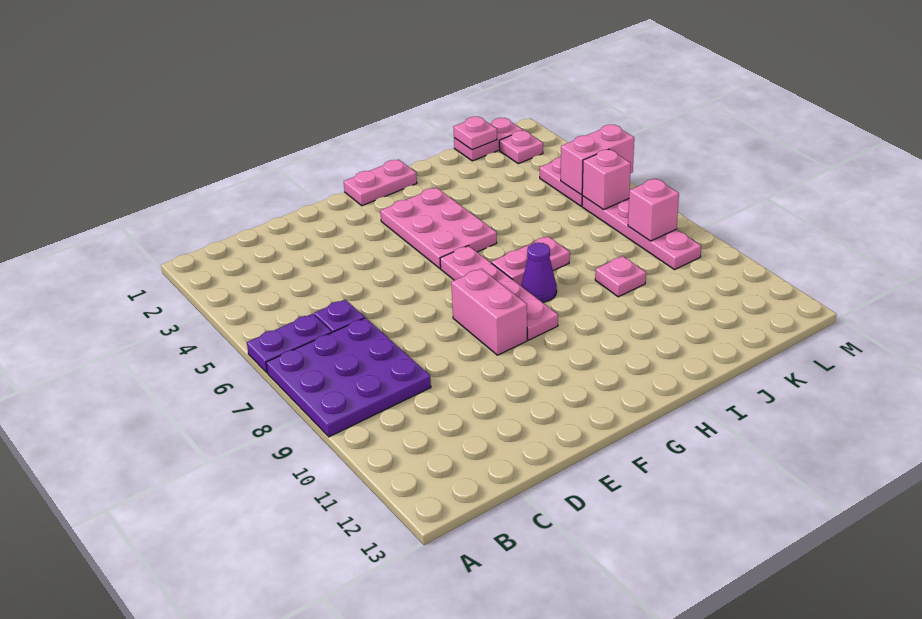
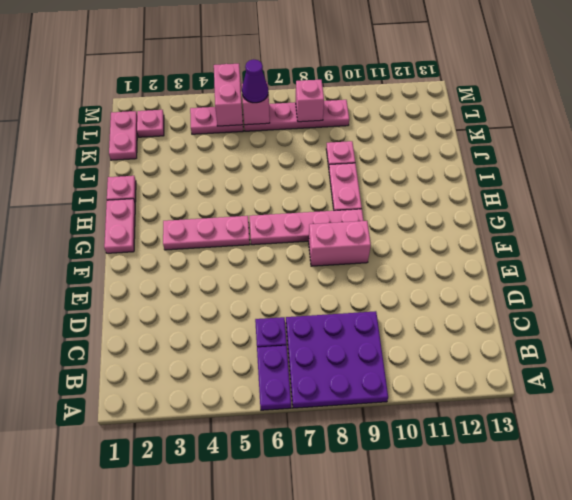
pink 2x3 plate [380,188,497,268] -> pink 1x3 plate [163,216,250,250]
pink 1x2 plate [491,236,570,286] -> pink 1x2 plate moved to [329,163,362,211]
purple 1x1 cone [521,243,557,302] -> purple 1x1 cone moved to [242,60,268,103]
pink 1x1 plate [453,117,497,150] -> pink 1x1 plate moved to [107,176,136,202]

